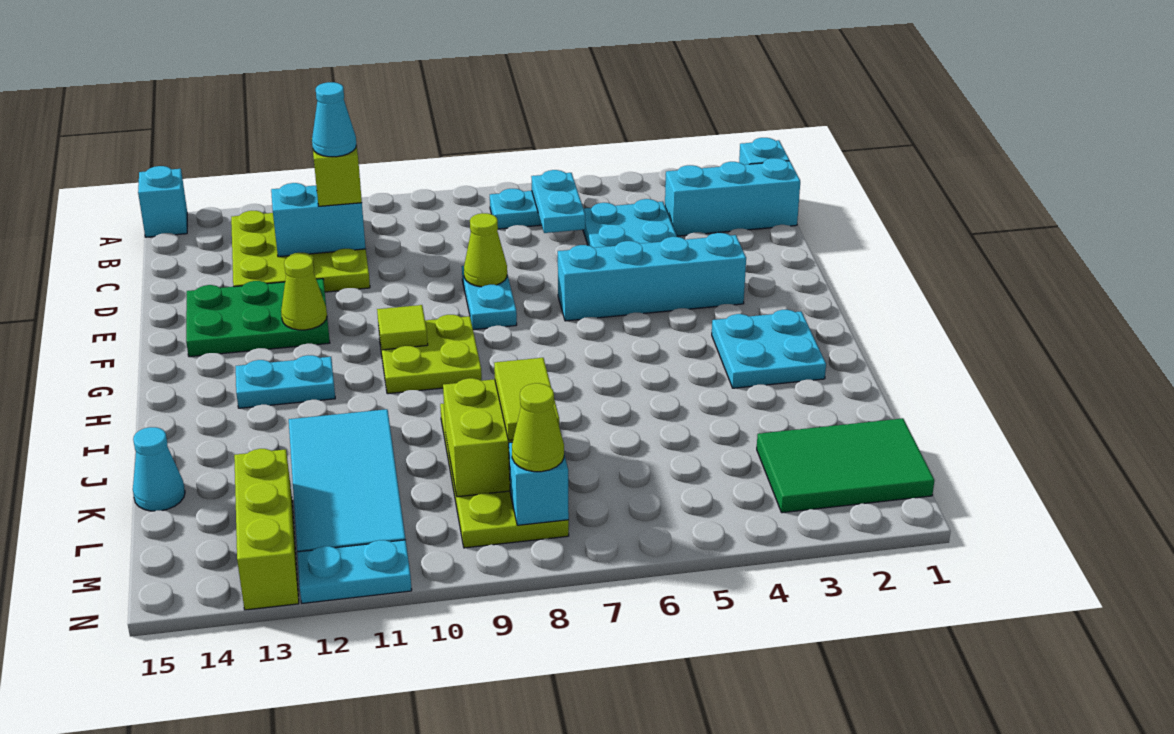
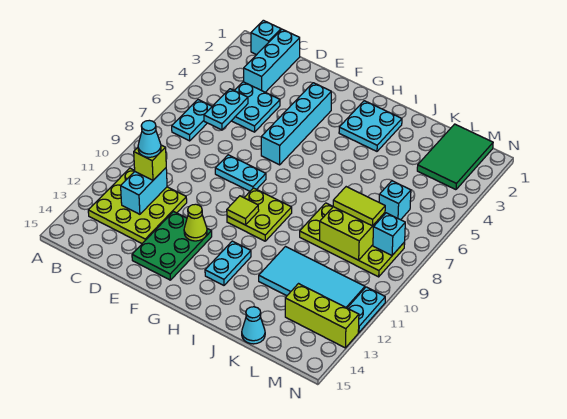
cyan 1x1 brick [138,166,187,237] -> cyan 1x1 brick moved to [379,181,411,220]
cyan 1x2 plate [531,170,585,233] -> cyan 1x2 plate turned to [204,89,248,130]
lime 1x1 cone [464,213,507,287] -> none
lime 1x1 cone [512,383,564,472] -> none

